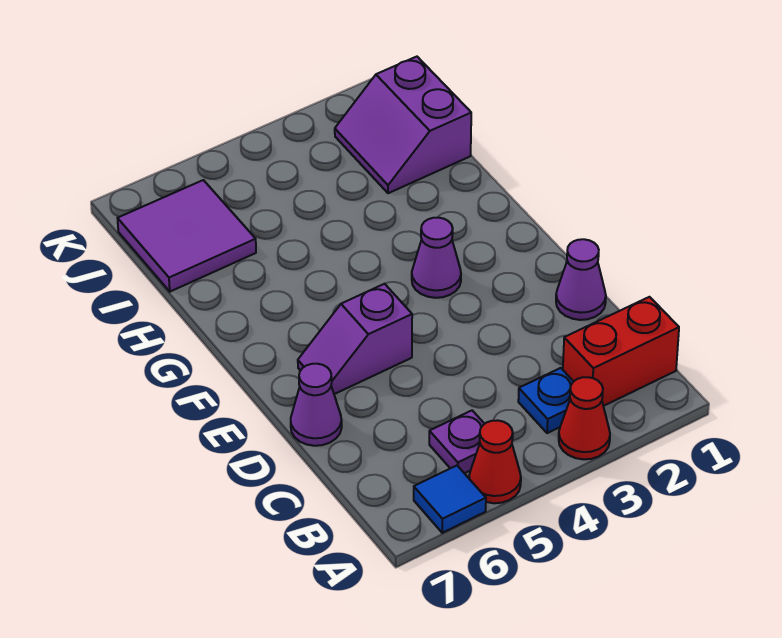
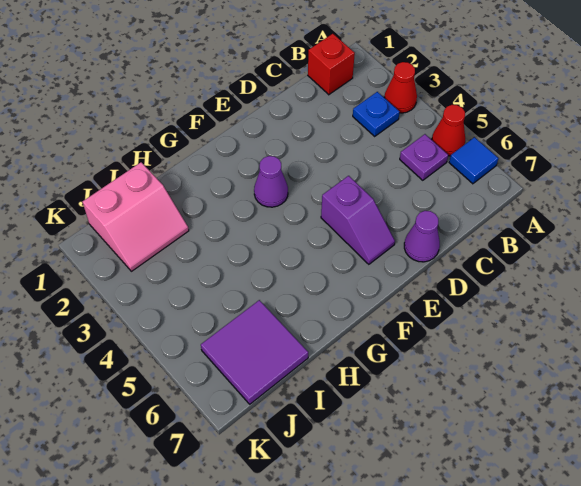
red 1x2 brick [563,297,679,406] -> red 1x1 brick [308,34,355,95]
purple 1x1 cone [556,239,606,320] -> none
purple 2x2 slope [335,57,471,193] -> pink 2x2 slope [82,162,189,271]

